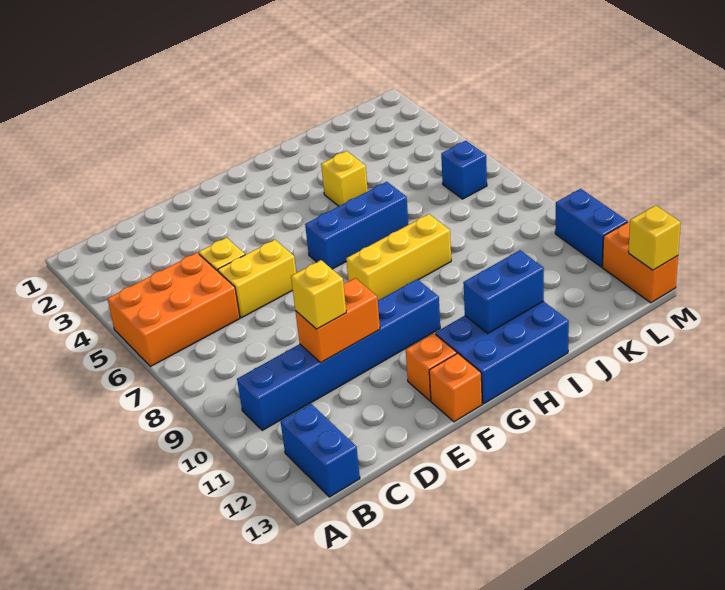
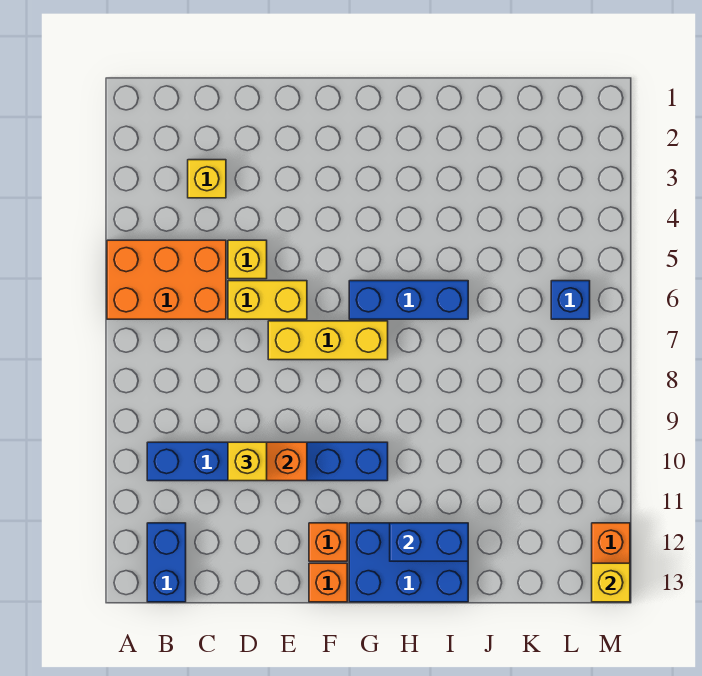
yellow 1x3 brick [346,214,451,300] -> yellow 1x3 brick moved to [268,321,388,360]
yellow 1x1 brick [321,151,368,206] -> yellow 1x1 brick moved to [188,160,226,198]
blue 1x2 brick [555,189,627,267] -> none

